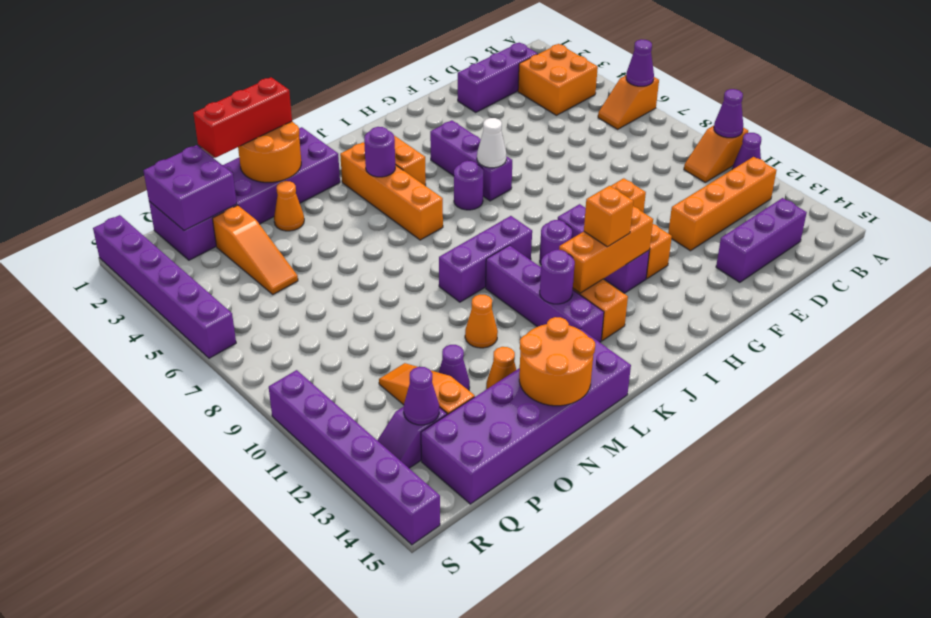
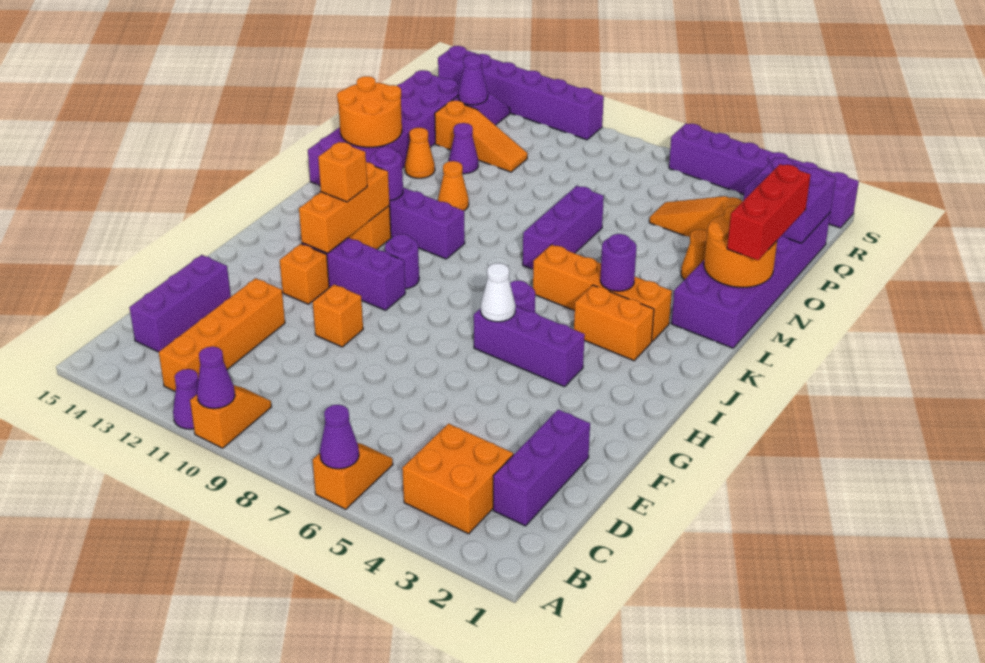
purple 1x3 brick [439,216,532,302] -> purple 1x3 brick moved to [523,186,604,269]

